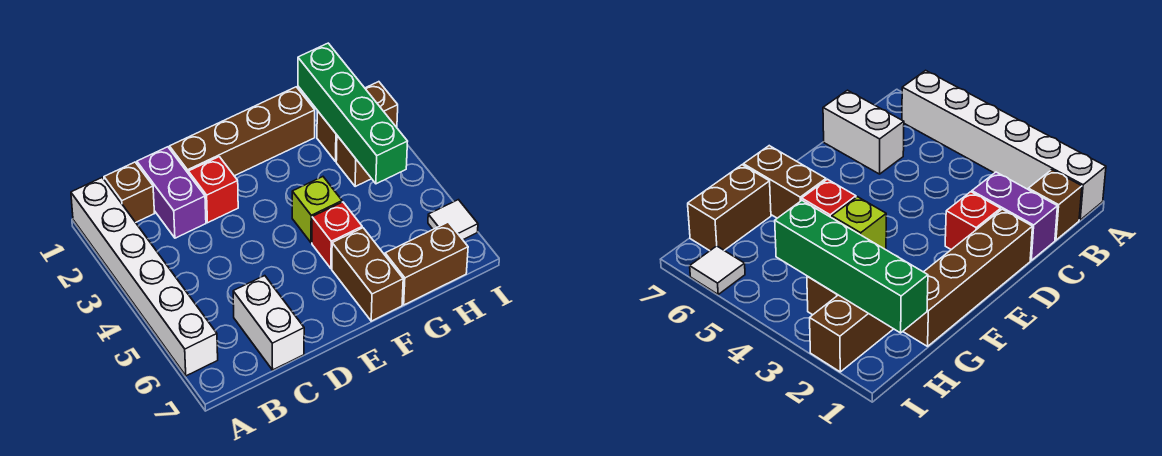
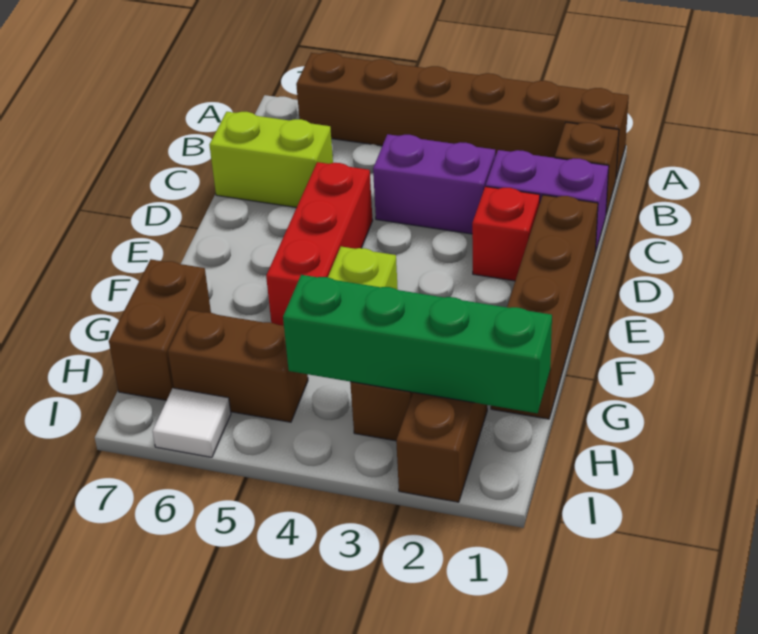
white 1x6 brick [71,178,218,376] -> brown 1x6 brick [296,52,629,178]
none -> purple 1x2 brick [373,134,495,234]
white 1x2 brick [233,276,304,370] -> lime 1x2 brick [210,112,333,208]
red 1x1 brick [312,202,362,268] -> red 1x3 brick [266,162,373,326]
brown 1x2 brick [332,228,403,321] -> brown 1x2 brick moved to [168,310,308,422]

